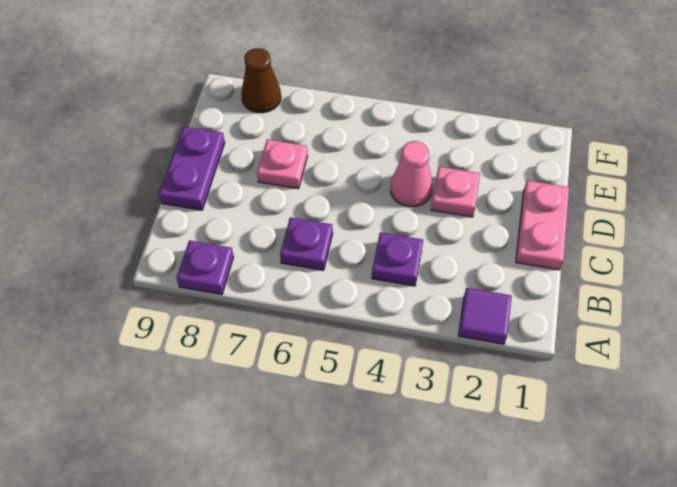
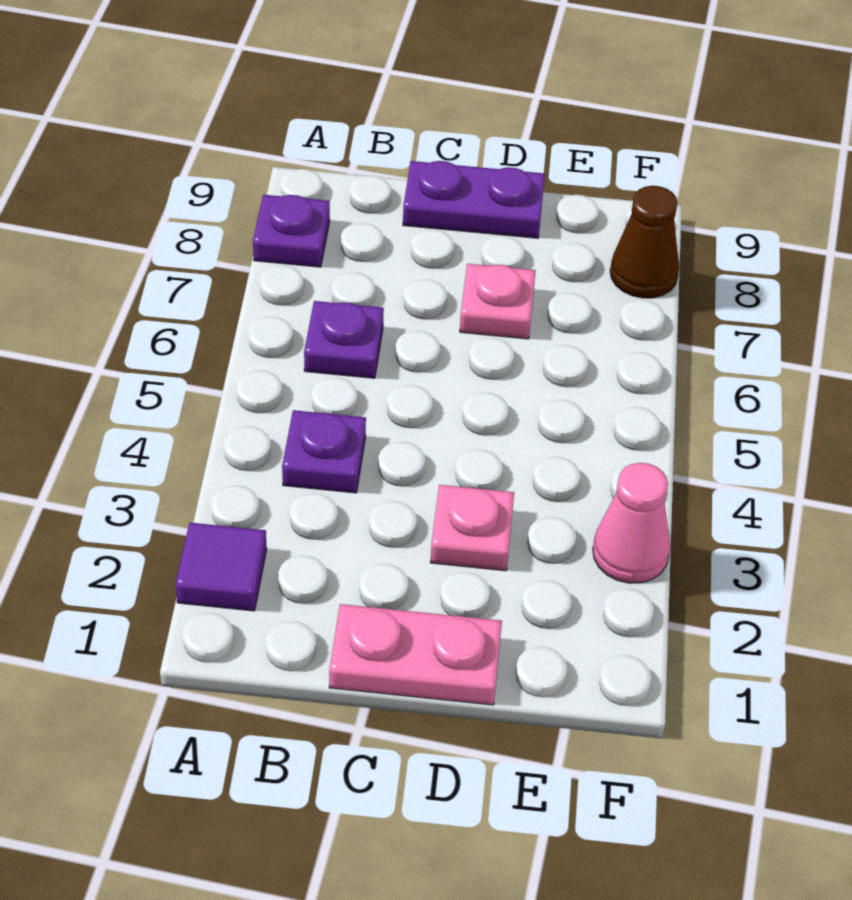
pink 1x1 cone [391,141,433,207] -> pink 1x1 cone moved to [593,463,670,583]

